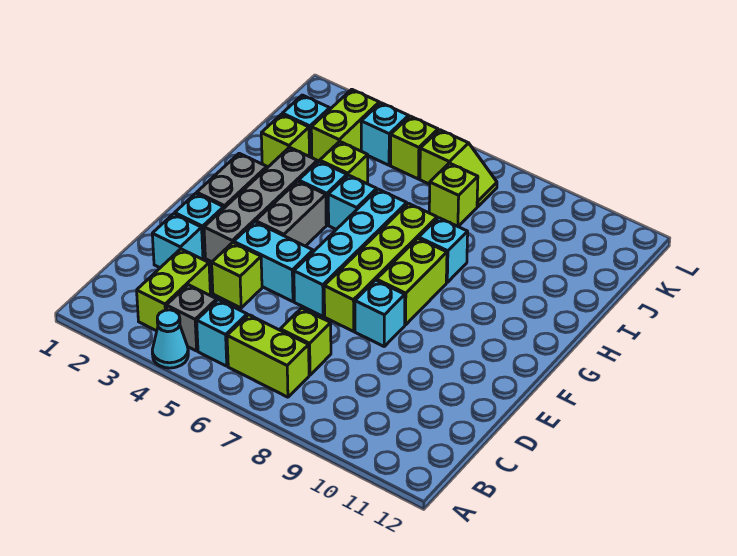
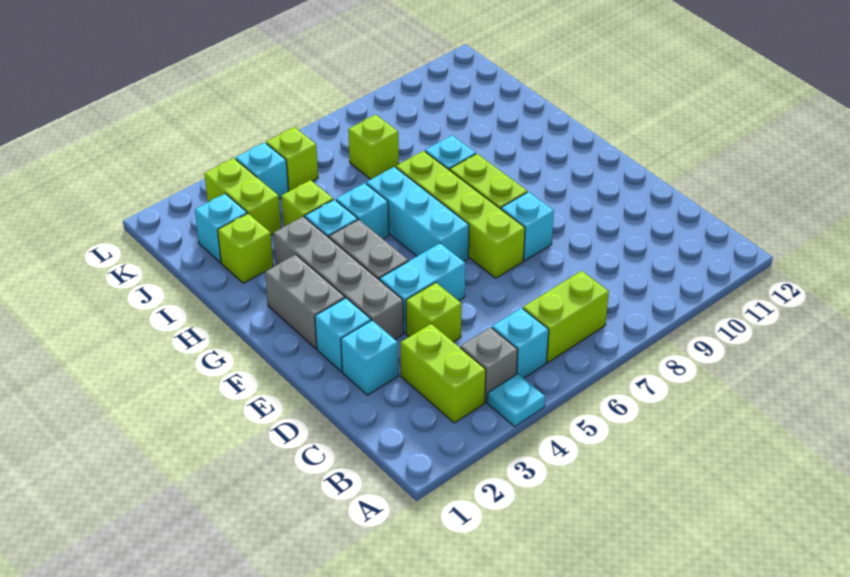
cyan 1x1 cone [152,310,188,368] -> cyan 1x1 plate [488,374,545,427]
lime 1x1 brick [280,308,331,375] -> none
cyan 1x4 brick [294,189,407,316] -> cyan 1x3 brick [366,167,469,261]
lime 1x2 slope [420,130,497,207] -> none

